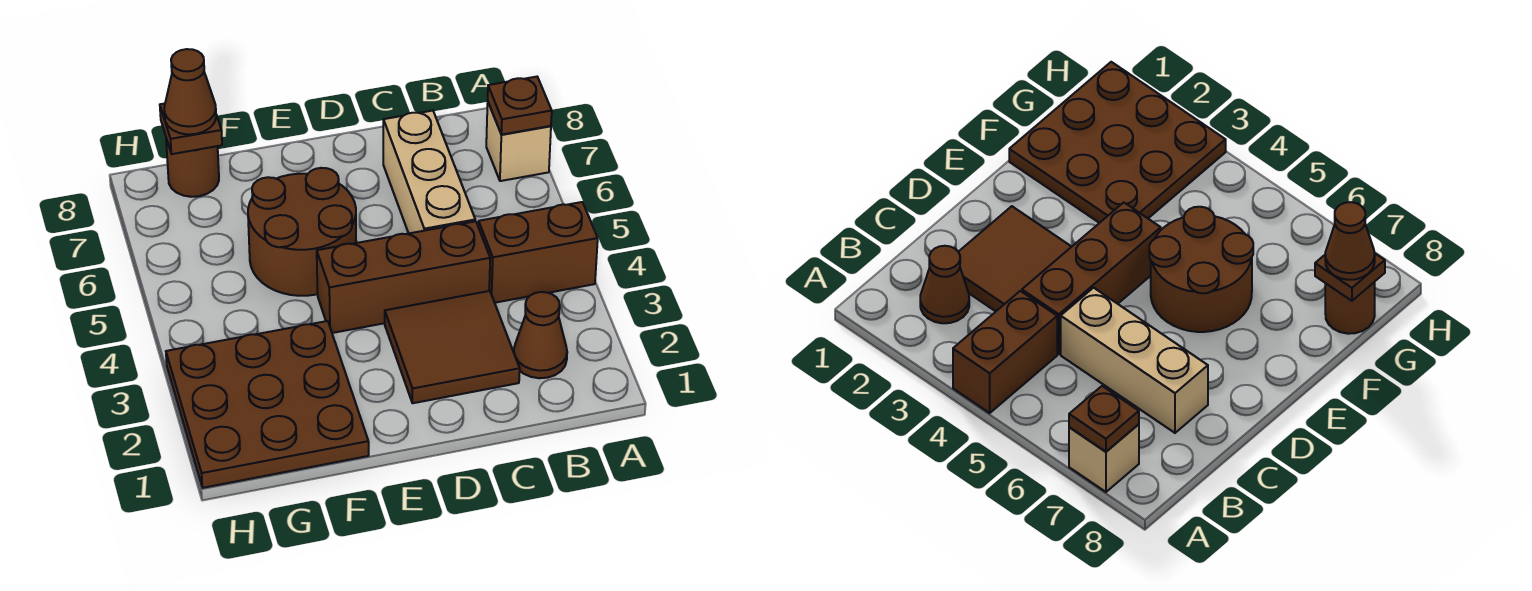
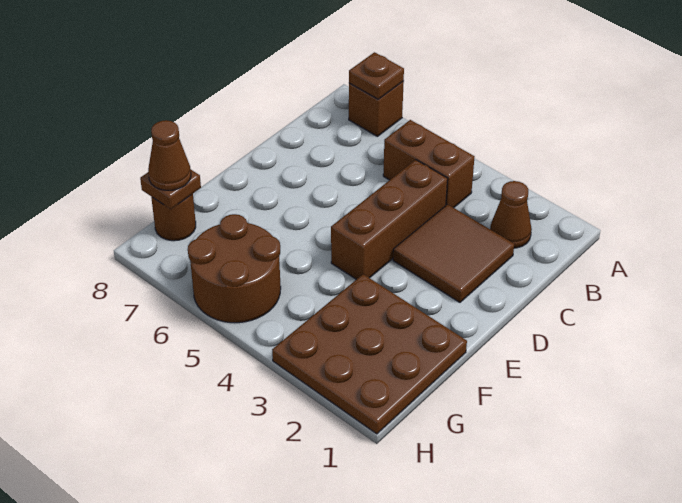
brown 1x2 brick [478,202,598,303] -> brown 1x2 brick turned to [383,120,474,208]
tan 1x1 brick [486,103,551,181] -> brown 1x1 brick [349,81,404,137]
tan 1x3 brick [383,111,475,233] -> none
brown 2x2 round brick [248,168,356,296] -> brown 2x2 round brick moved to [188,214,281,323]

